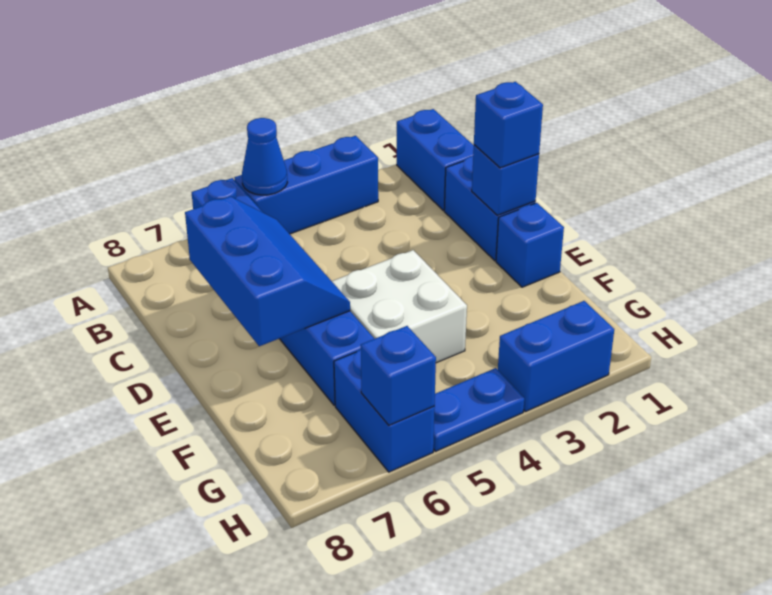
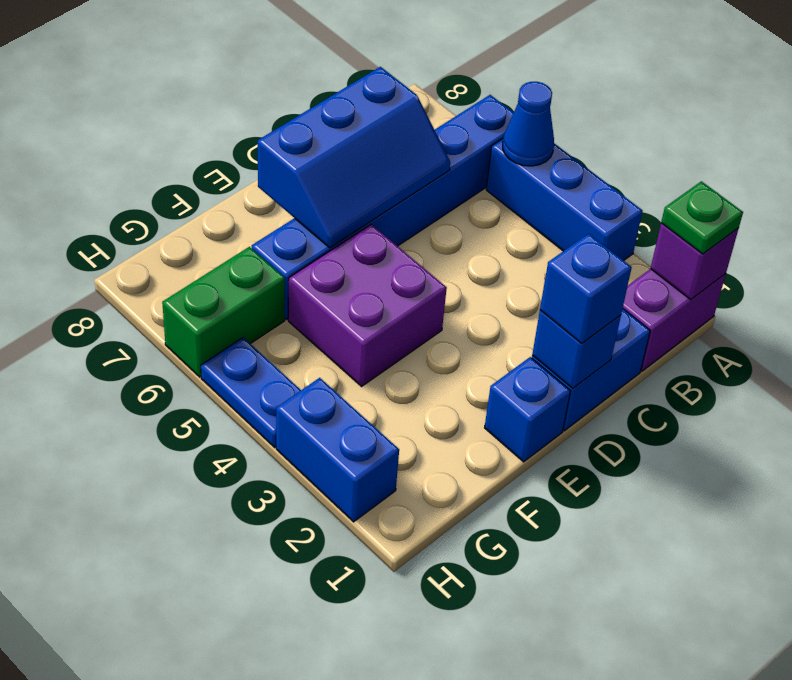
blue 1x2 brick [397,109,474,210] -> purple 1x2 brick [623,269,726,371]
none -> purple 1x1 brick [650,223,739,299]
none -> green 1x1 plate [661,181,743,254]
white 2x2 brick [332,250,467,363] -> purple 2x2 brick [288,225,447,386]
blue 1x2 brick [334,349,435,472] -> green 1x2 brick [162,247,285,377]
blue 1x1 brick [361,326,436,425] -> none

